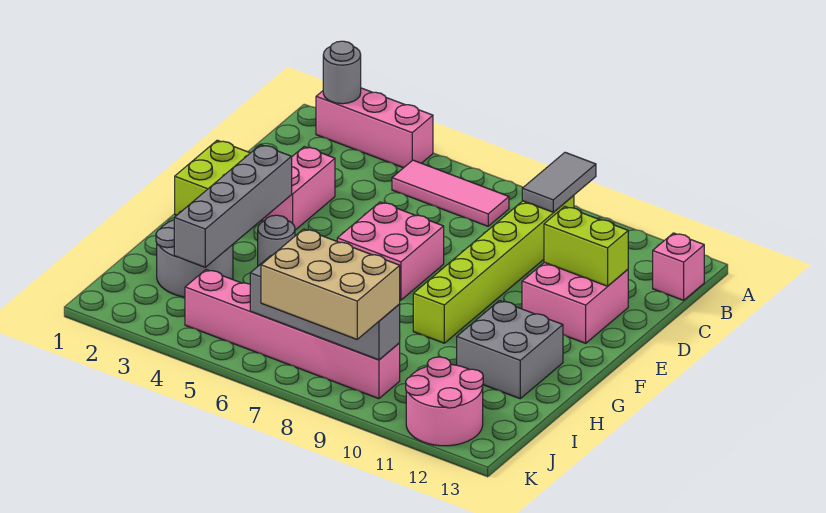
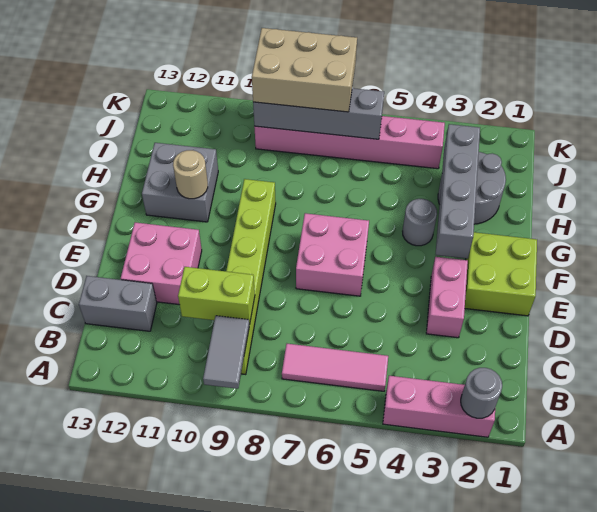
pink 1x1 brick [653,233,704,300] -> none
none -> grey 1x2 brick [79,276,157,331]
lime 1x2 brick [544,207,628,286] -> lime 1x2 brick moved to [178,267,255,324]
none -> tan 1x1 round brick [173,150,208,199]
pink 2x2 round brick [406,357,483,446] -> none

